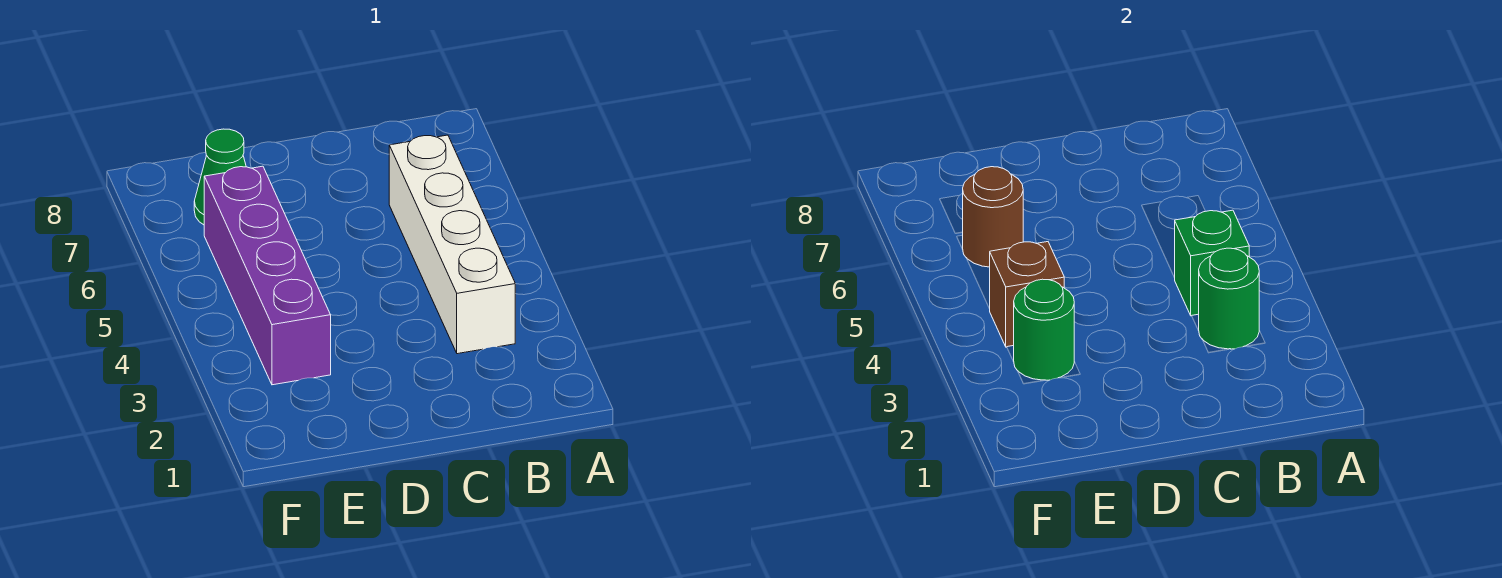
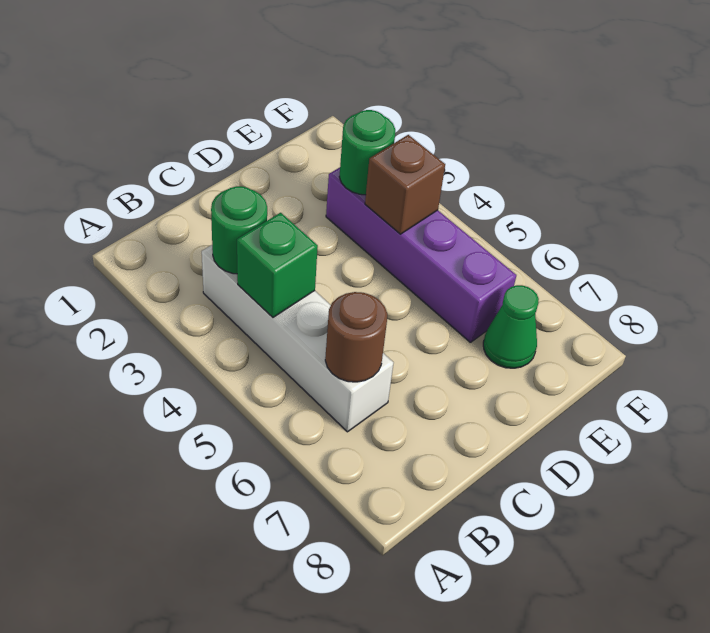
brown 1x1 round brick [963,167,1023,267] -> brown 1x1 round brick moved to [325,292,387,382]

